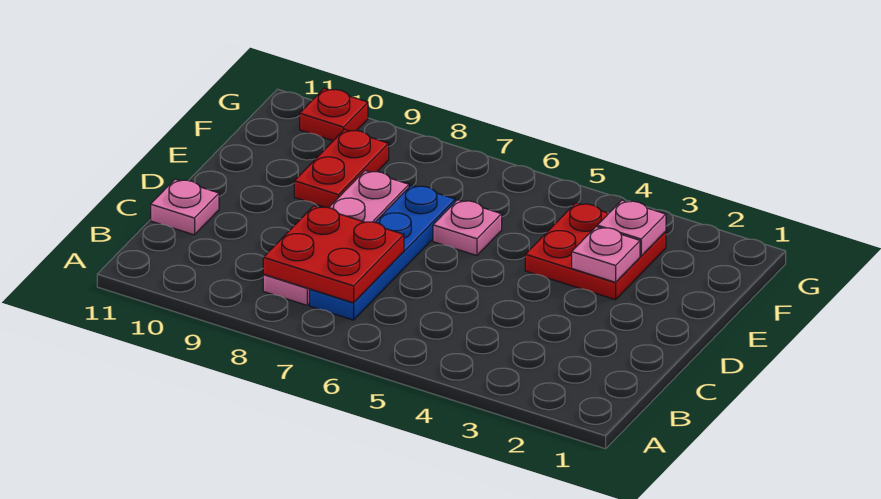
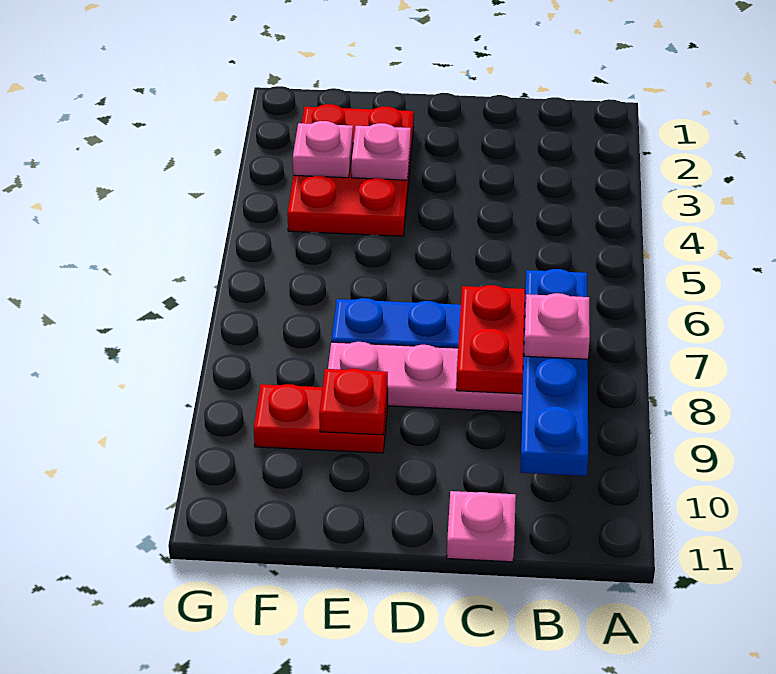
none -> blue 1x4 plate [520,269,588,476]
red 2x2 plate [525,203,666,300] -> red 2x3 plate [287,104,414,236]
pink 1x1 plate [433,200,502,256] -> pink 1x1 plate moved to [524,293,590,359]
red 1x1 plate [300,88,368,141] -> red 1x1 plate moved to [319,369,388,435]

